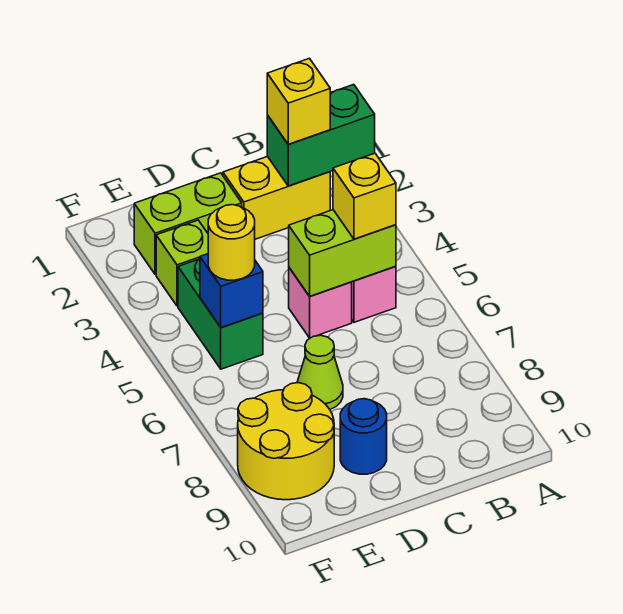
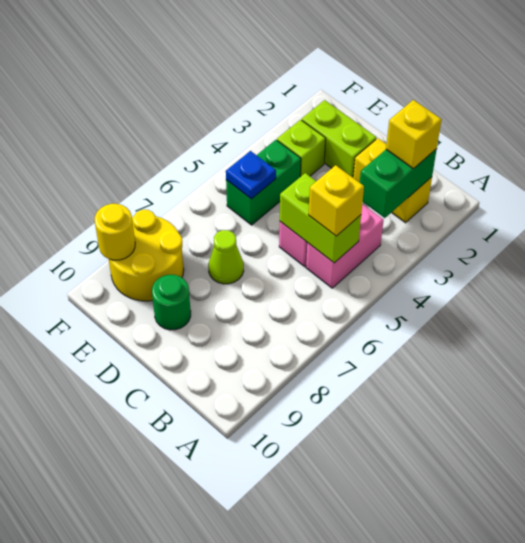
green 1x2 brick [267,85,375,186] -> green 1x2 brick turned to [360,149,437,218]
blue 1x1 round brick [340,399,387,474] -> green 1x1 round brick [152,275,191,330]
blue 1x1 brick [200,254,263,328] -> blue 1x1 plate [226,151,276,199]
yellow 1x1 round brick [208,205,255,280] -> yellow 1x1 round brick moved to [95,204,135,260]

